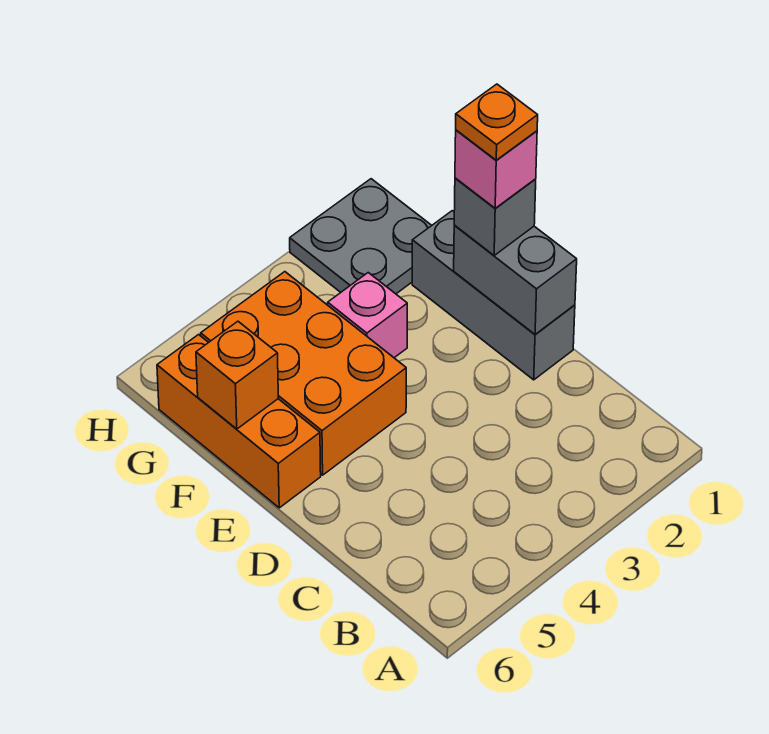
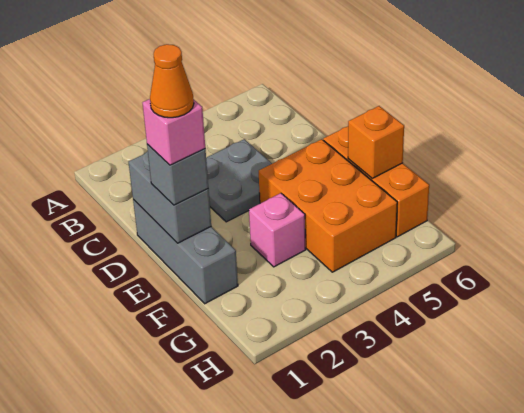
orange 1x1 plate [456,84,538,160] -> orange 1x1 cone [150,44,194,118]
grey 2x2 plate [290,179,432,294] -> grey 2x2 plate moved to [206,139,272,222]

